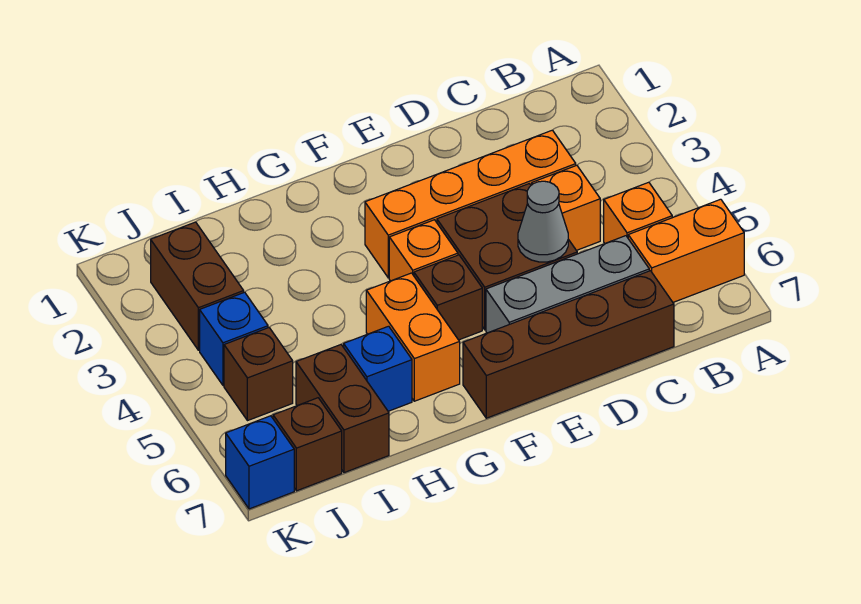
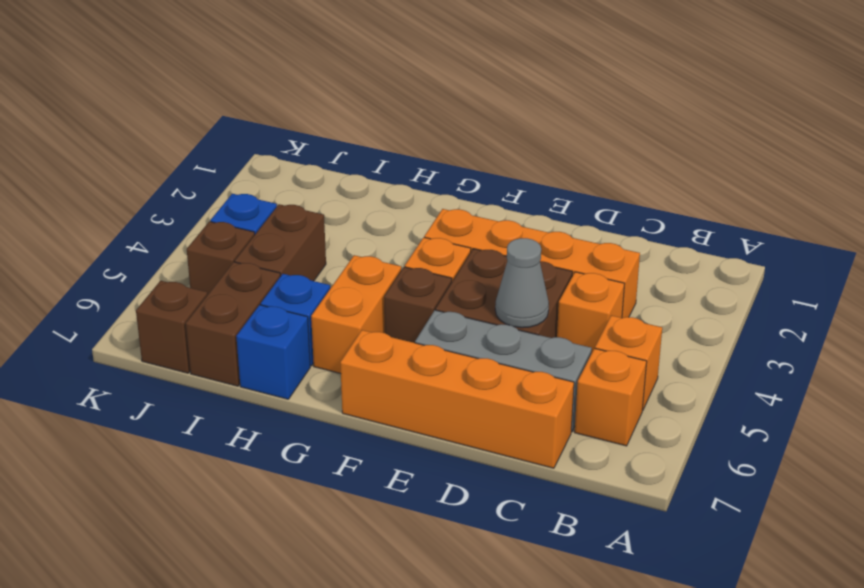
orange 1x2 brick [628,199,744,302] -> orange 1x1 brick [575,348,647,446]
brown 1x4 brick [463,271,674,418] -> orange 1x4 brick [340,330,574,468]
brown 1x2 brick [151,222,244,350] -> brown 1x2 brick moved to [235,204,326,281]
blue 1x1 brick [226,416,294,509] -> blue 1x1 brick moved to [236,305,310,399]

